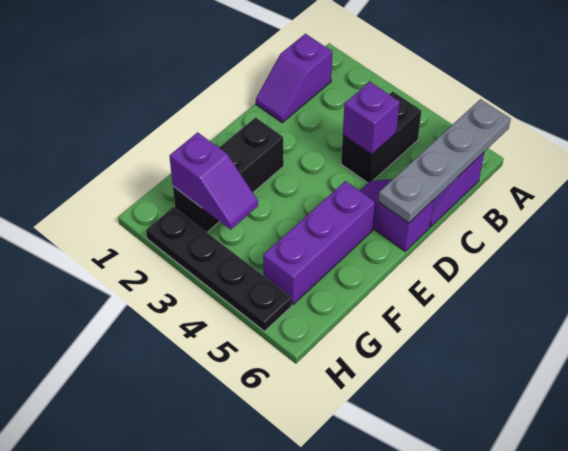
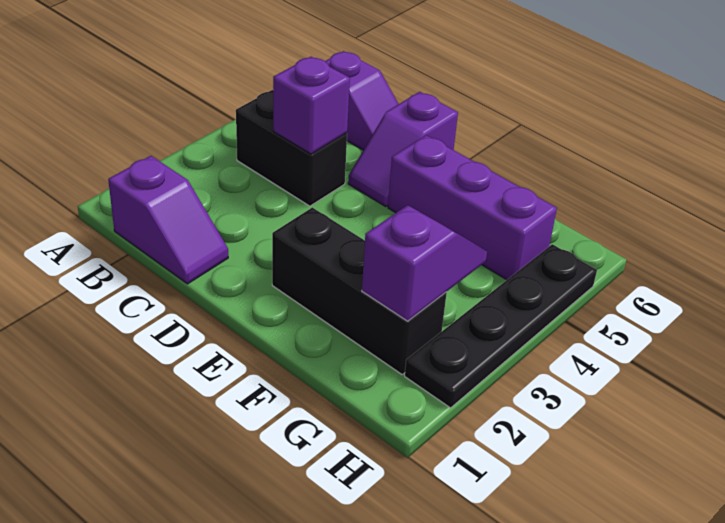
grey 1x4 plate [378,99,511,223] -> none

